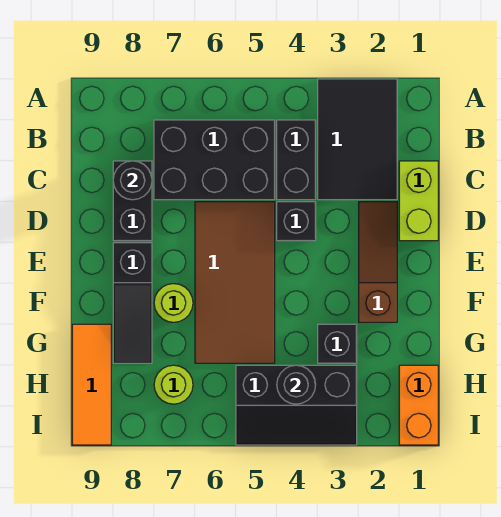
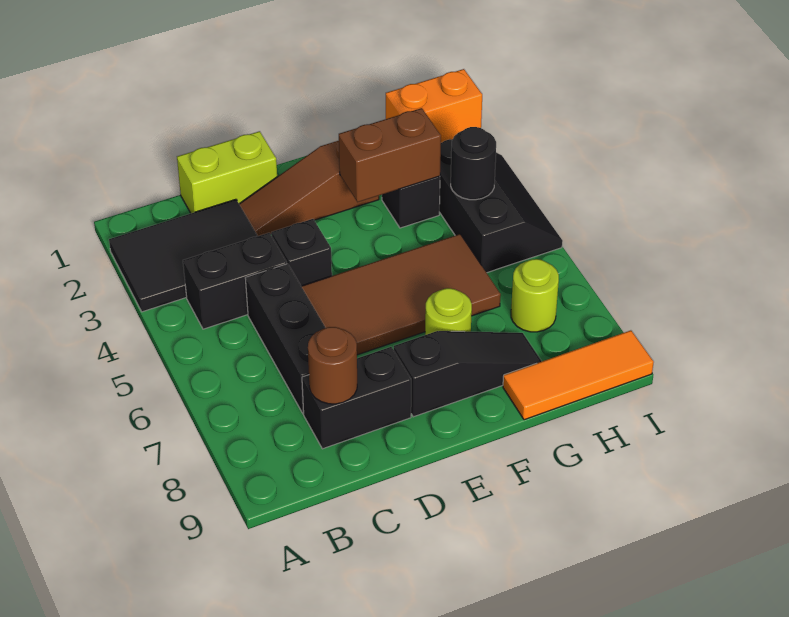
black 2x3 brick [154,120,275,200] -> black 1x3 brick [245,264,325,414]
black 1x1 round brick [113,161,152,200] -> brown 1x1 round brick [308,327,357,404]
none -> brown 1x2 brick [339,108,441,202]

